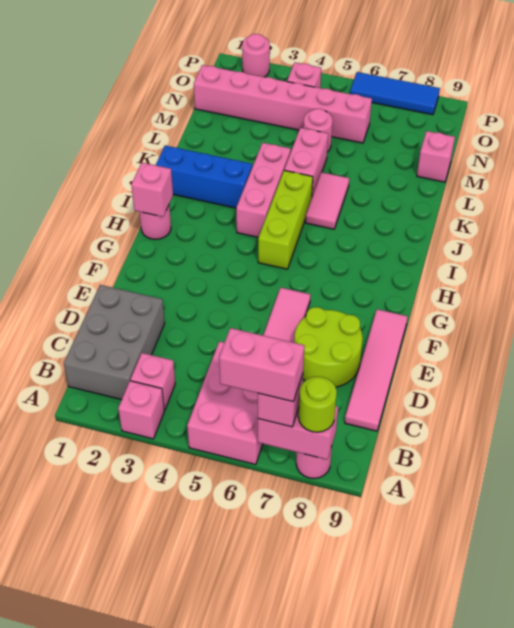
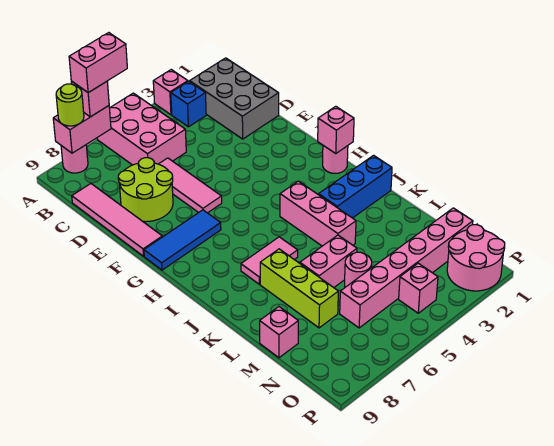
pink 1x1 brick [130,353,175,410] -> blue 1x1 brick [171,81,206,127]
lime 1x3 brick [258,170,313,269] -> lime 1x3 brick moved to [260,249,338,328]
pink 1x2 tile [306,172,349,229] -> pink 1x2 tile turned to [241,237,298,284]
pink 1x2 brick [284,128,328,196] -> pink 1x2 brick turned to [300,235,357,288]
pink 1x1 round brick [242,34,270,77] -> pink 2x2 round brick [447,225,505,291]
blue 1x3 tile [350,72,440,115] -> blue 1x3 tile moved to [144,210,221,270]

